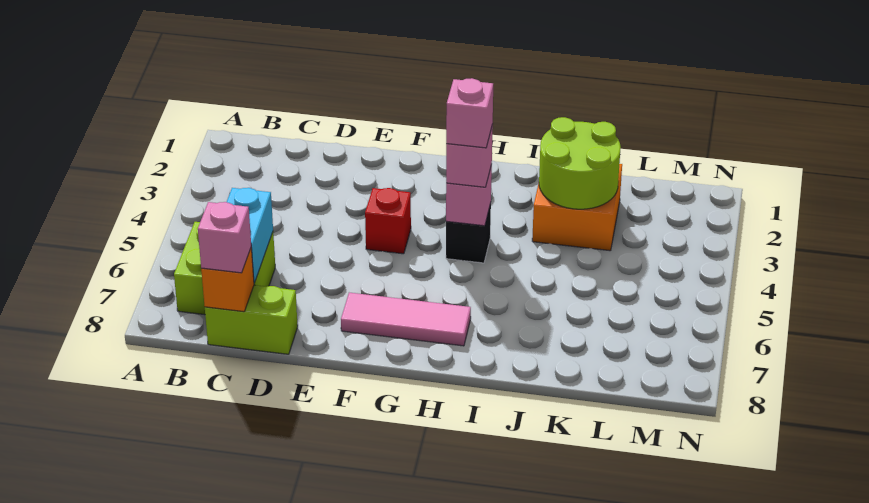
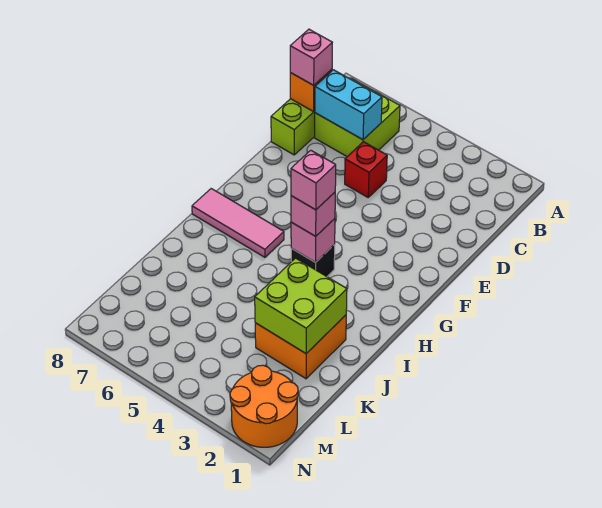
red 1x1 brick [365,188,411,254] -> red 1x1 brick moved to [345,142,387,197]
pink 1x3 tile [341,293,471,346] -> pink 1x3 tile turned to [192,189,284,257]
lime 2x2 round brick [539,117,621,209] -> lime 2x2 brick [255,258,347,354]
none -> orange 2x2 round brick [230,365,298,447]

